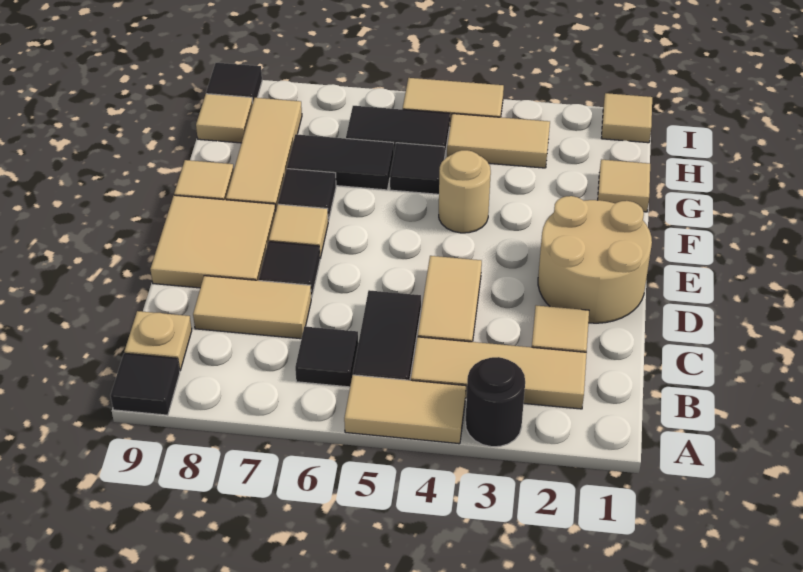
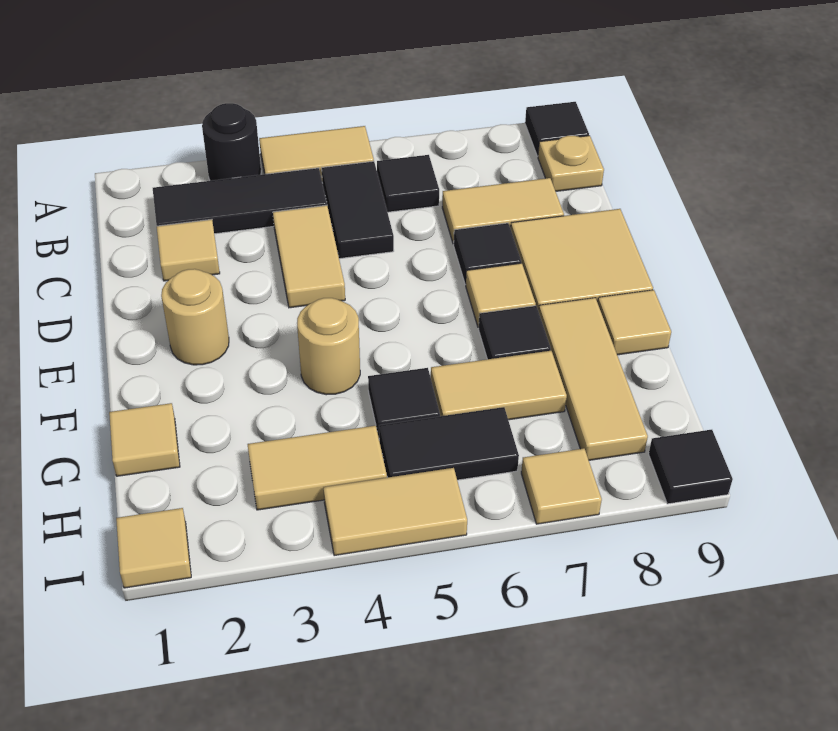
tan 1x3 tile [411,337,587,409] -> black 1x3 tile [153,168,327,234]
tan 2x2 round brick [538,196,652,323] -> tan 1x1 round brick [161,269,229,365]
black 1x2 tile [287,134,394,190] -> tan 1x2 tile [431,351,567,420]
tan 1x1 tile [196,94,253,143] -> tan 1x1 tile moved to [521,448,602,524]

